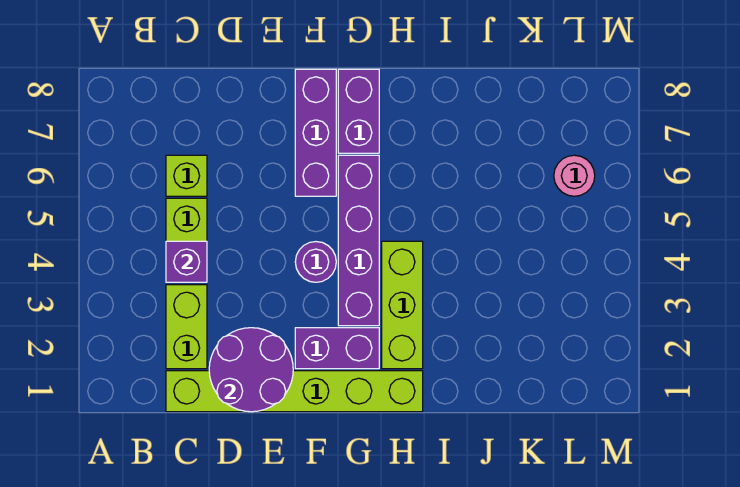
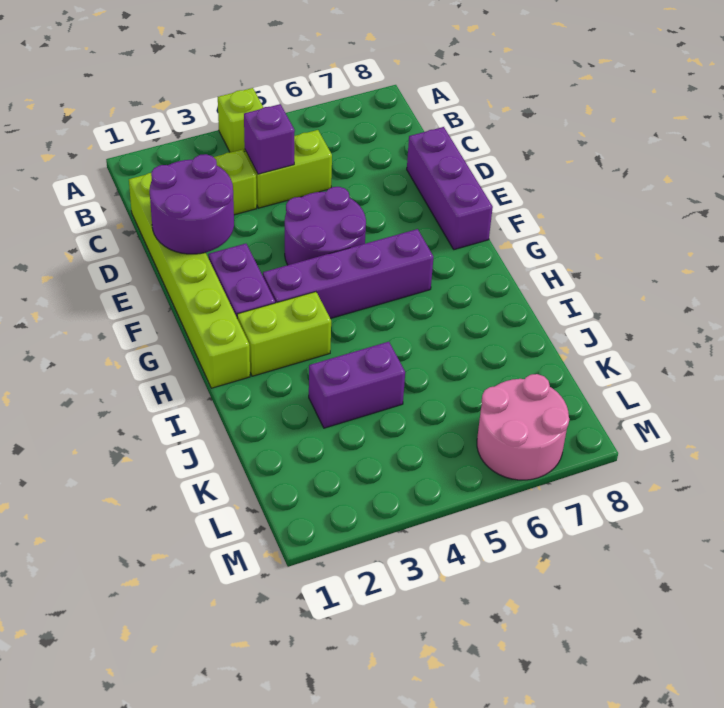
lime 1x1 brick [166,155,207,196] -> lime 1x1 brick moved to [218,88,263,152]
purple 1x1 round brick [295,242,336,282] -> purple 2x2 round brick [285,187,366,265]
purple 1x3 brick [295,69,336,196] -> purple 1x3 brick turned to [407,127,493,250]
purple 1x2 brick [338,69,379,153] -> purple 1x2 brick moved to [309,342,405,428]
lime 1x3 brick [382,241,423,369] -> lime 1x2 brick [237,292,331,376]
pink 1x1 round brick [554,155,595,196] -> pink 2x2 round brick [477,374,569,480]

